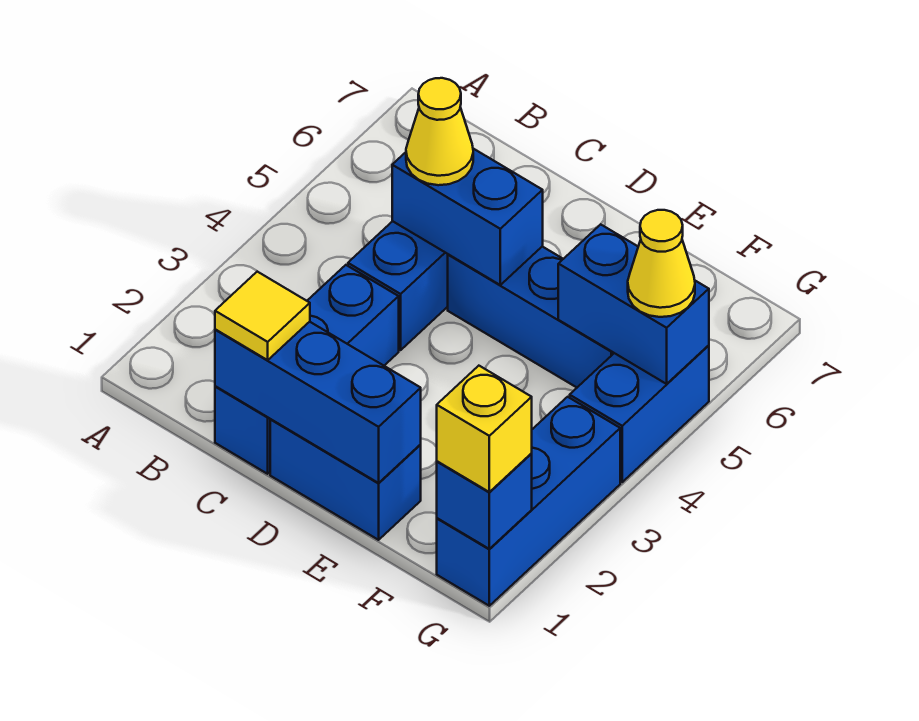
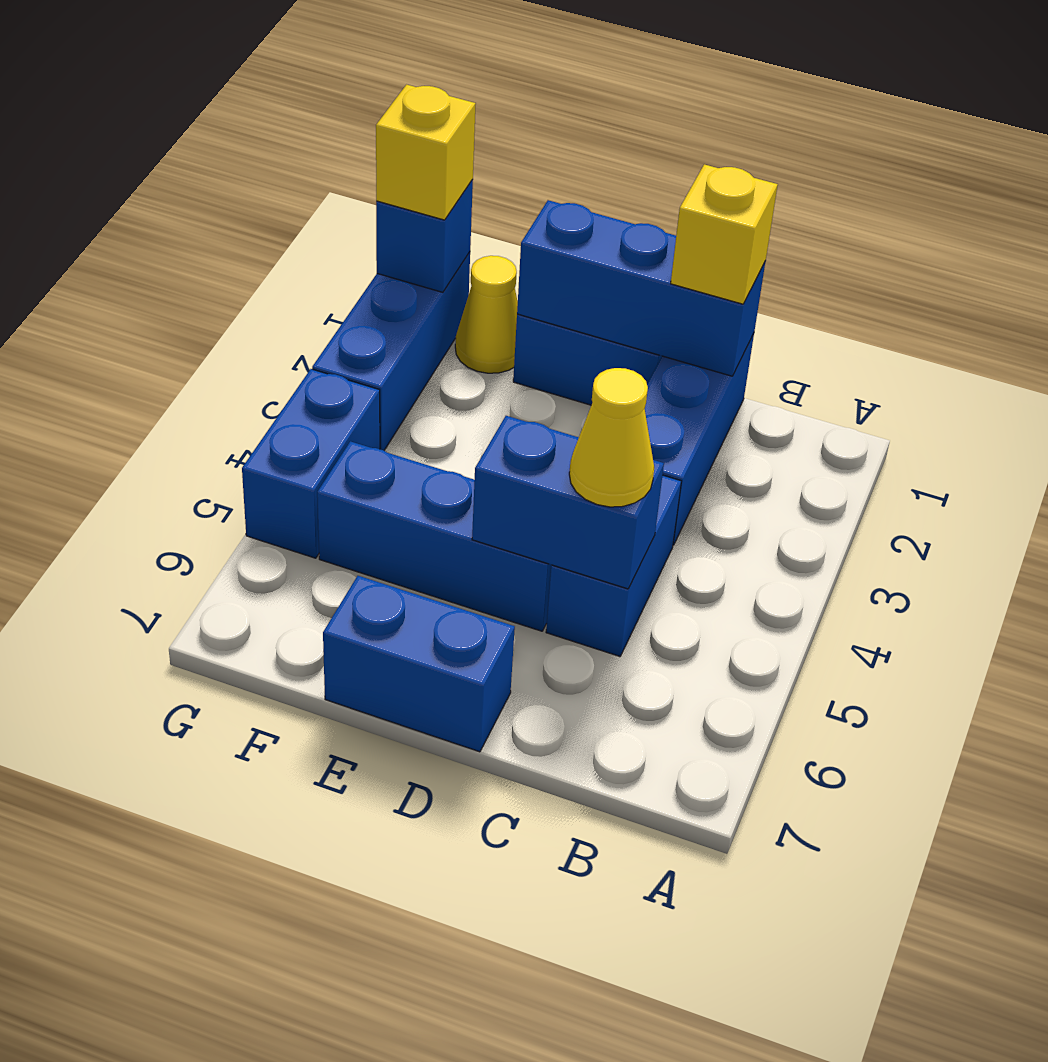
yellow 1x1 tile [215,272,310,360] -> yellow 1x1 brick [671,164,778,304]
blue 1x2 brick [558,224,709,384] -> blue 1x2 brick moved to [323,576,515,752]
yellow 1x1 cone [628,210,695,317] -> yellow 1x1 cone moved to [455,256,518,373]

